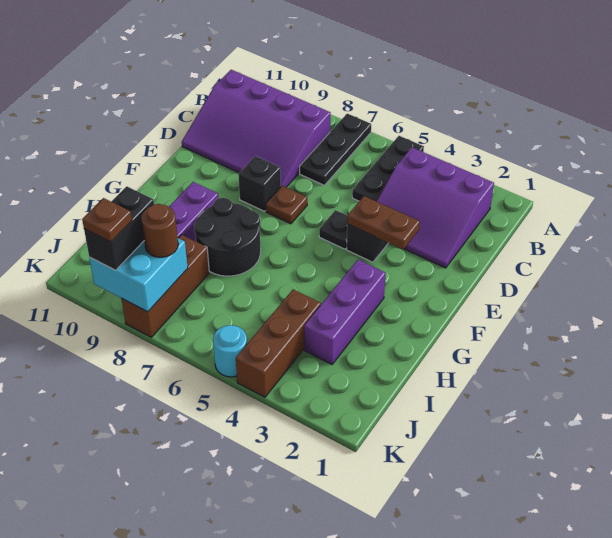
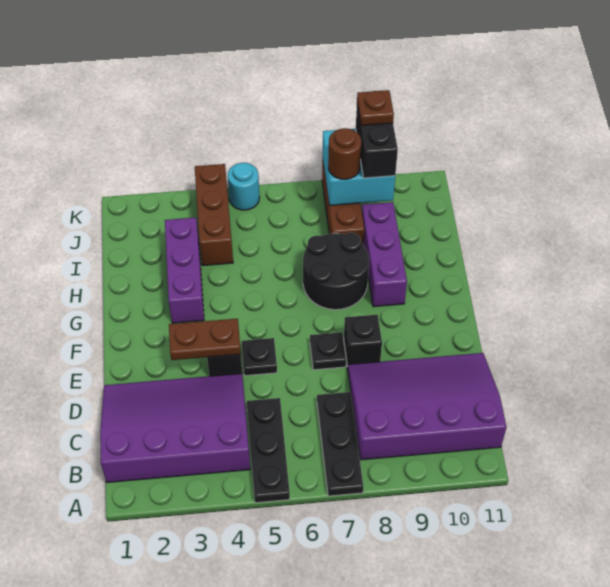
purple 3x3 slope [376,147,494,268] -> purple 3x4 slope [100,374,250,482]
brown 1x1 plate [266,186,307,224] -> black 1x1 plate [310,332,346,370]

